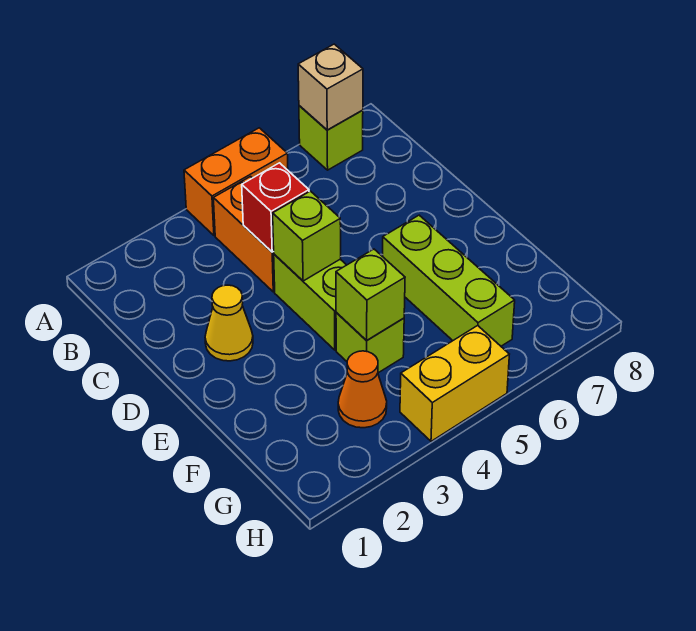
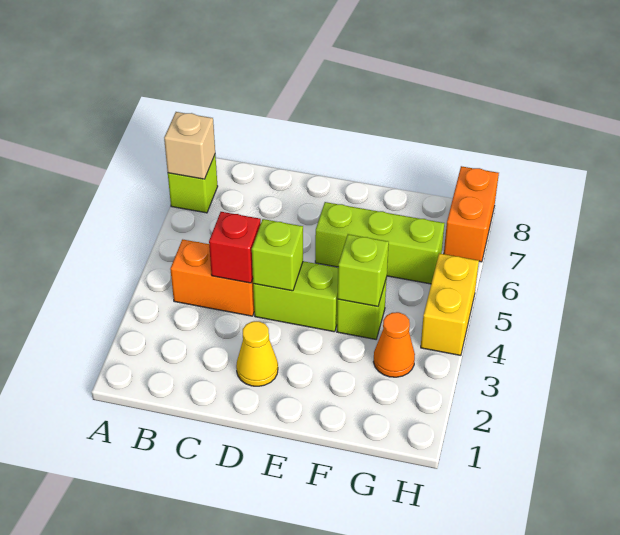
orange 1x2 brick [184,128,288,236] -> orange 1x2 brick moved to [444,166,499,262]

